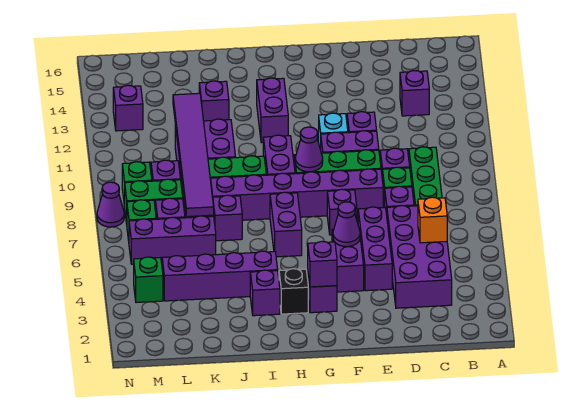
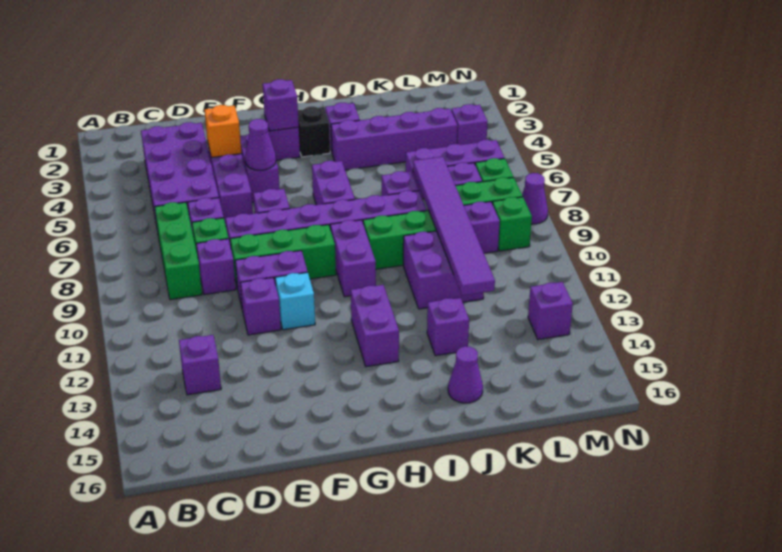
orange 1x1 brick [418,197,447,243] -> orange 1x1 brick moved to [204,105,242,158]
purple 1x1 cone [295,127,323,172] -> purple 1x1 cone moved to [448,346,483,403]
green 1x1 brick [134,257,163,303] -> purple 1x1 brick [452,104,488,145]

